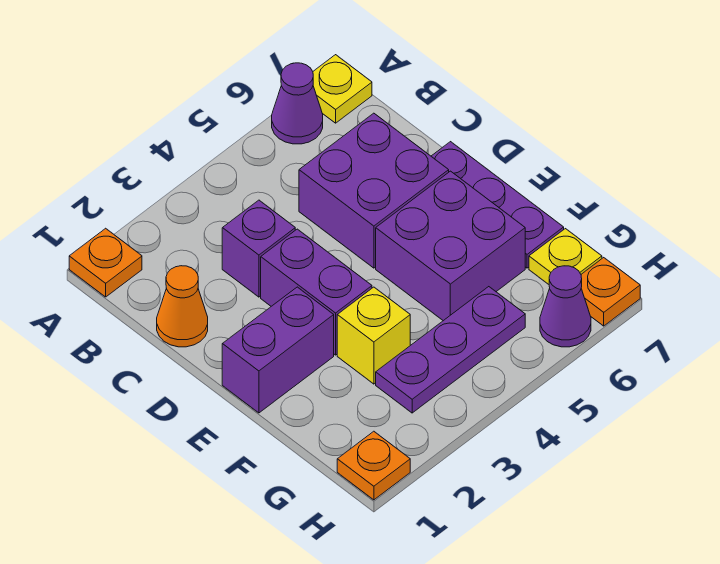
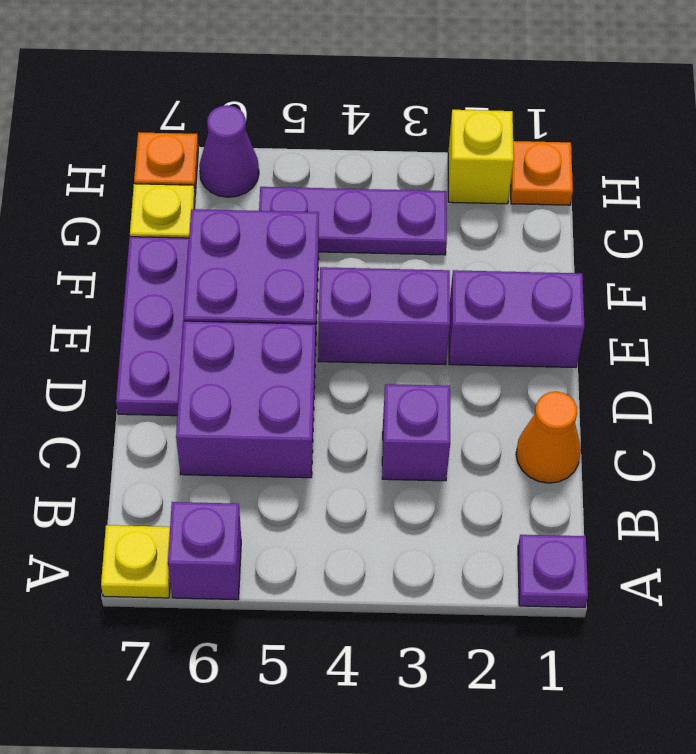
orange 1x1 plate [69,228,142,297] -> purple 1x1 plate [518,535,588,607]
purple 1x1 cone [272,63,323,144] -> purple 1x1 brick [168,502,241,600]
purple 1x2 brick [261,229,372,355] -> purple 1x2 brick turned to [318,267,450,365]
yellow 1x1 brick [337,287,410,384] -> yellow 1x1 brick moved to [448,110,514,204]

